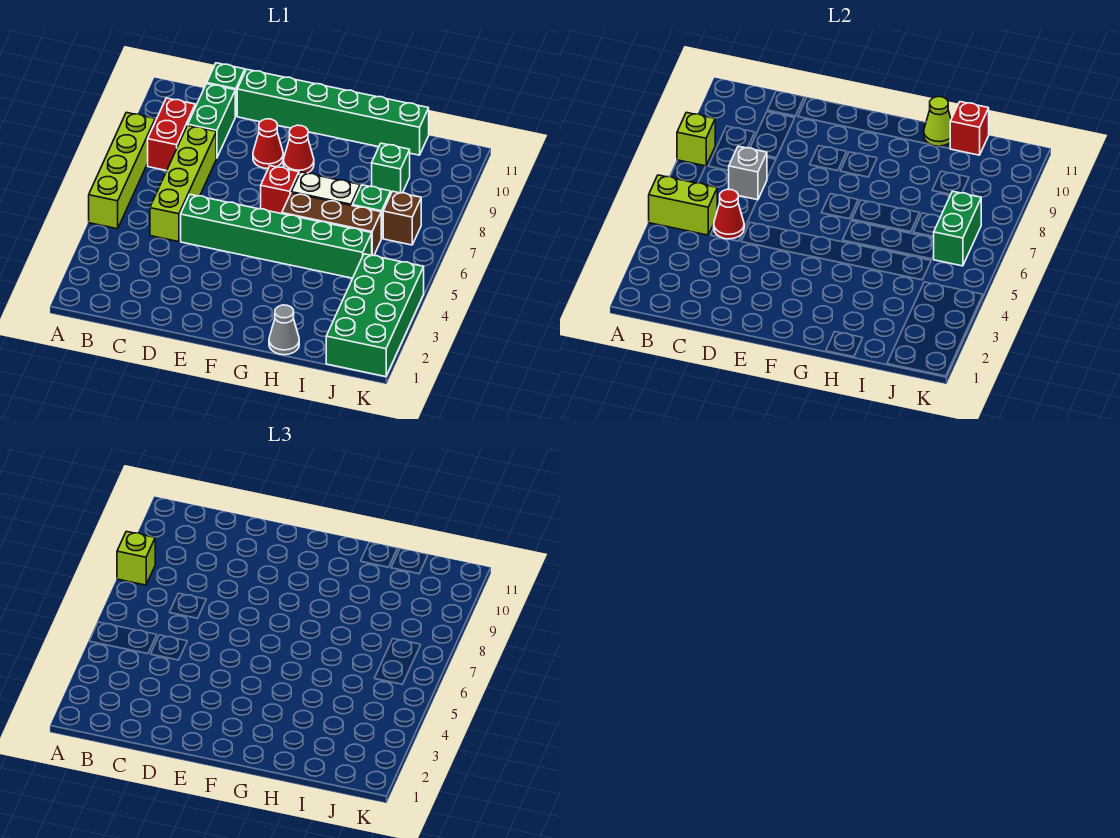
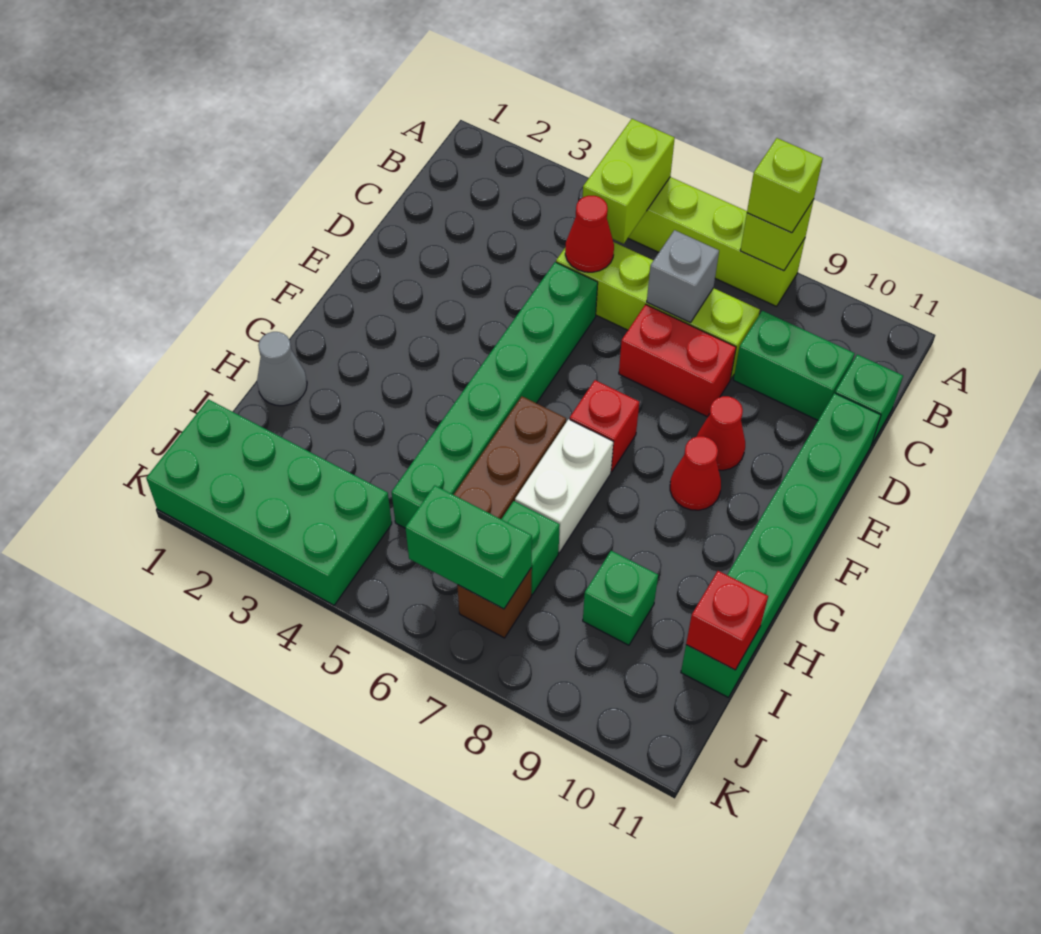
red 1x2 brick [148,98,195,171] -> red 1x2 brick moved to [619,305,736,417]
lime 1x1 cone [924,97,951,146] -> none

